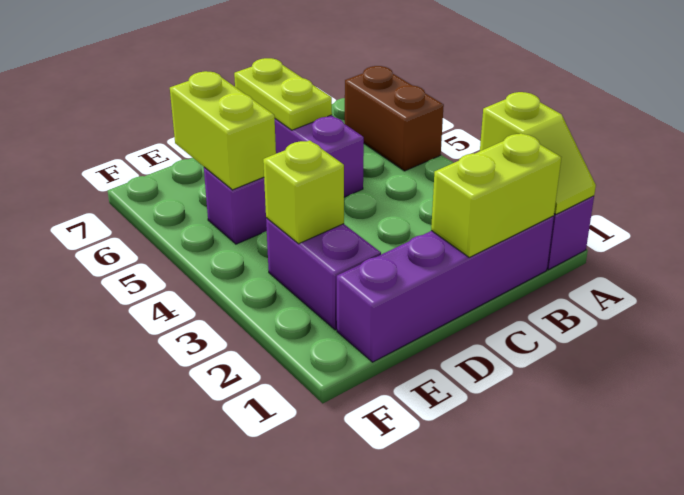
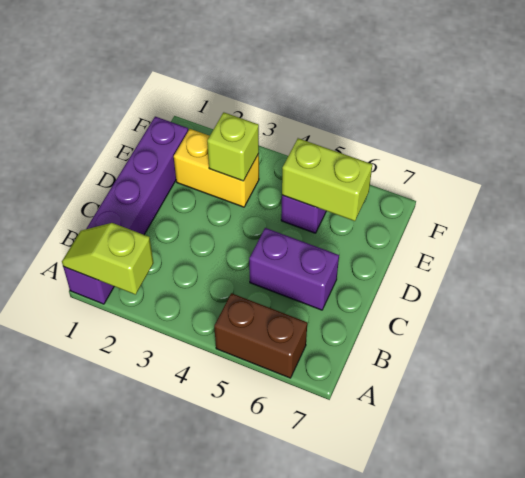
lime 1x2 brick [431,133,561,257] -> none
lime 1x2 plate [234,58,332,130] -> none
purple 1x2 brick [266,218,381,330] -> yellow 1x2 brick [174,129,259,207]

